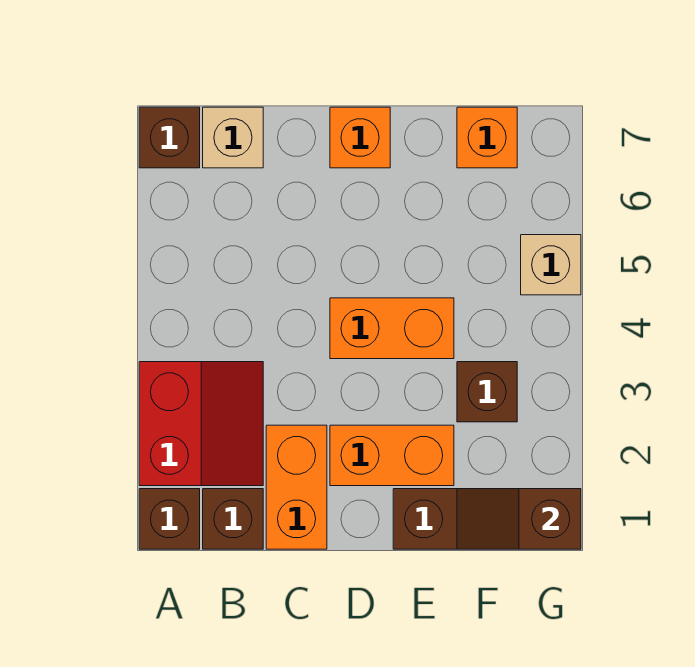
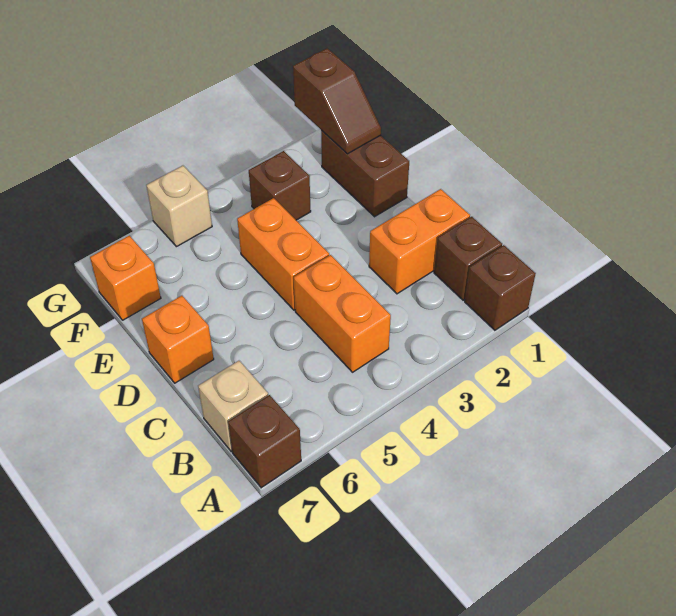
red 2x2 slope [139,362,263,486] -> none
orange 1x2 brick [330,425,454,486] -> orange 1x2 brick moved to [294,255,391,372]

